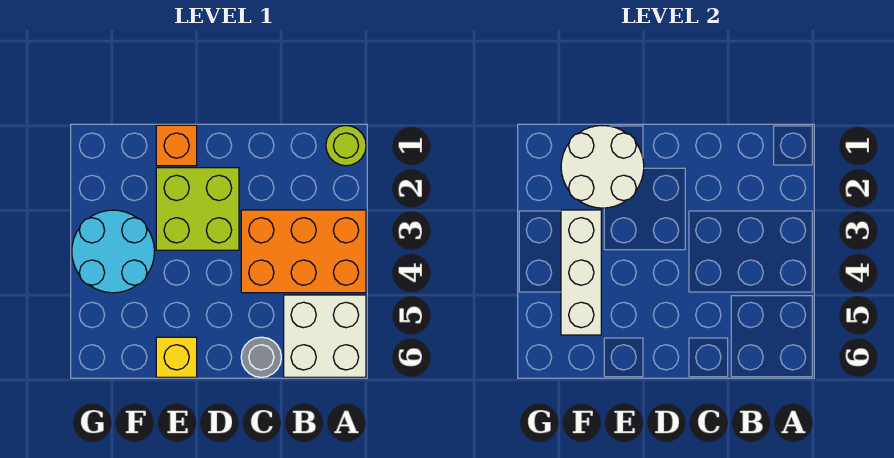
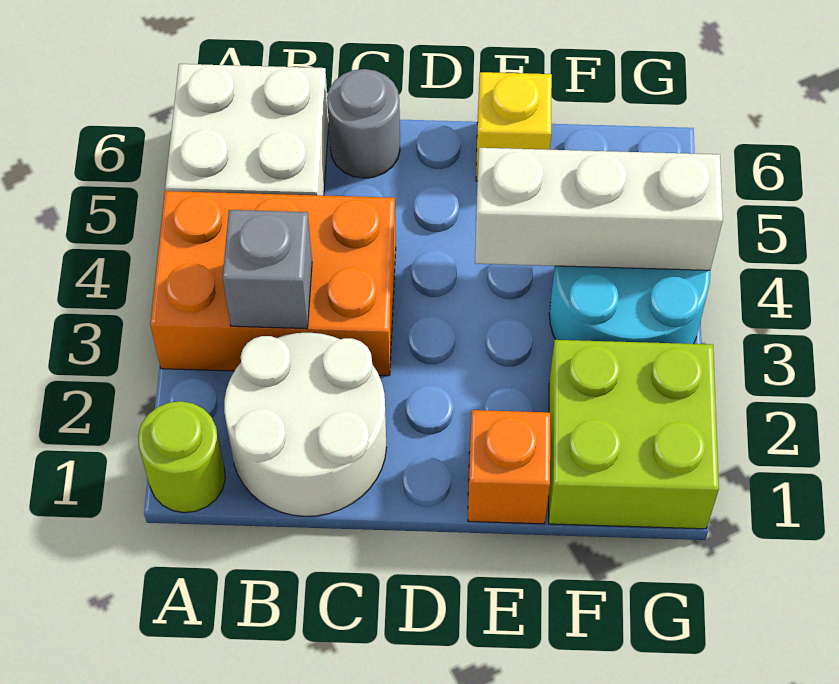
none -> grey 1x1 brick [223,210,312,329]
lime 2x2 brick [156,168,239,250] -> lime 2x2 brick moved to [549,340,719,529]
white 2x2 round brick [561,126,644,208] -> white 2x2 round brick moved to [224,333,387,516]
white 1x3 brick [561,210,601,335] -> white 1x3 brick turned to [475,148,723,270]

